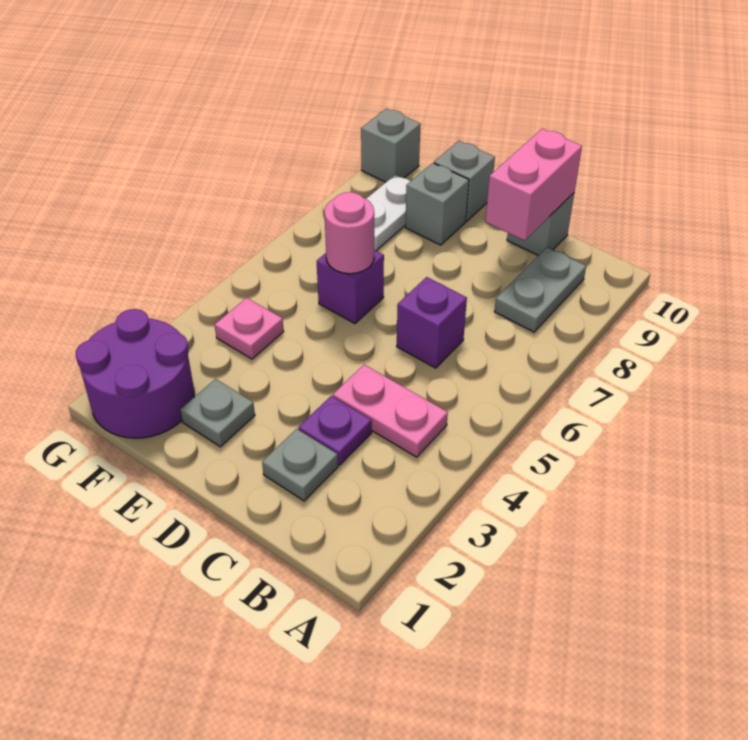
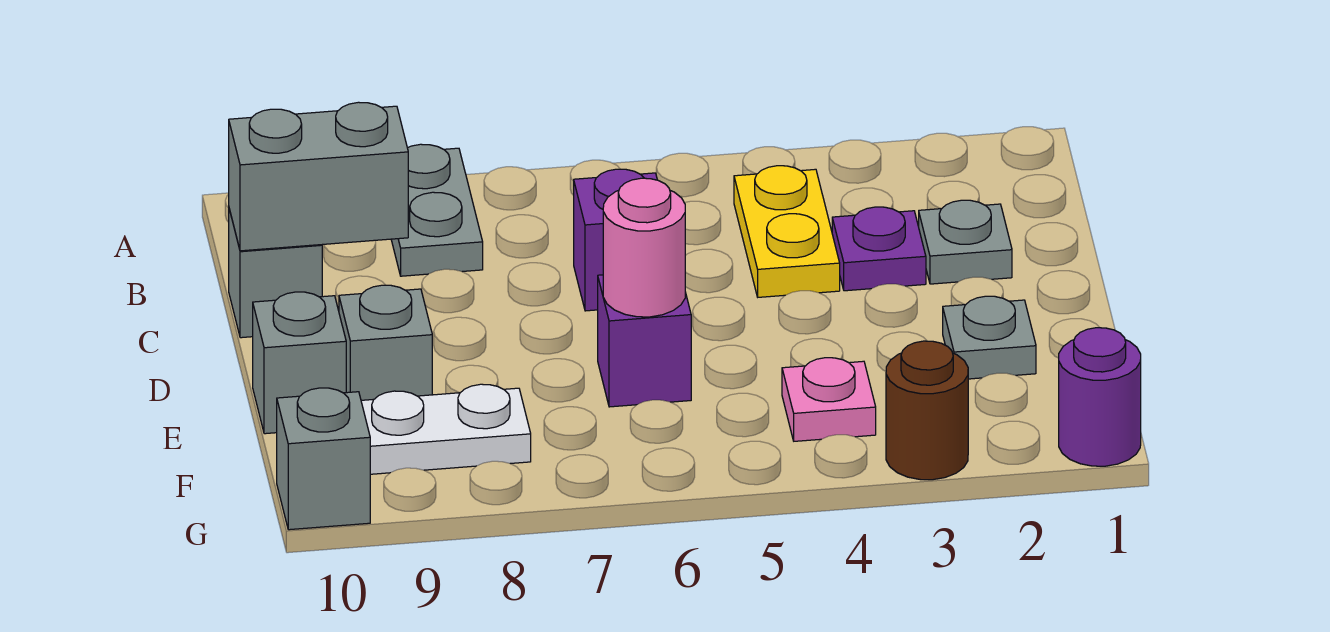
pink 1x2 plate [333,365,448,457] -> yellow 1x2 plate [734,166,840,297]
grey 1x2 plate [495,247,586,332] -> grey 1x2 plate turned to [391,144,483,276]
pink 1x2 brick [485,129,582,241] -> grey 1x2 brick [229,102,408,251]
purple 2x2 round brick [75,309,195,438] -> purple 1x1 round brick [1059,328,1141,466]
none -> brown 1x1 round brick [886,341,968,480]

